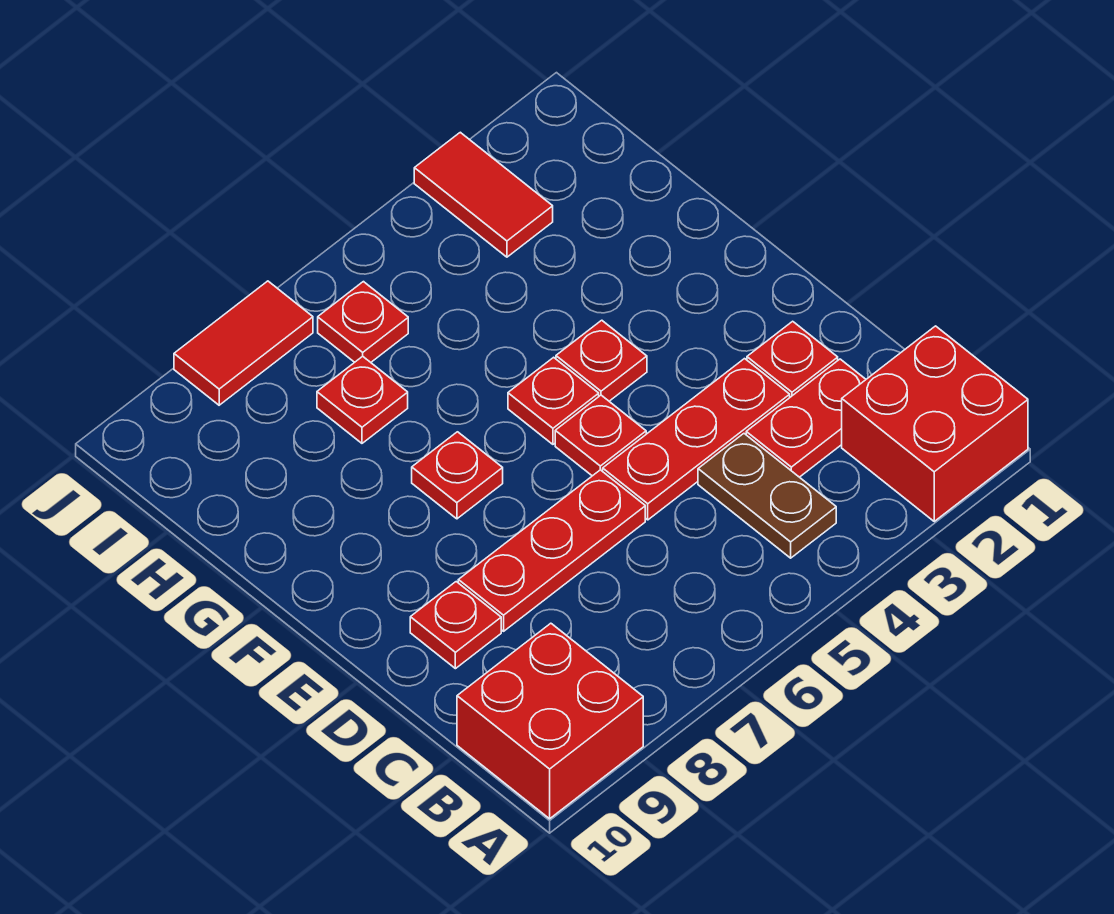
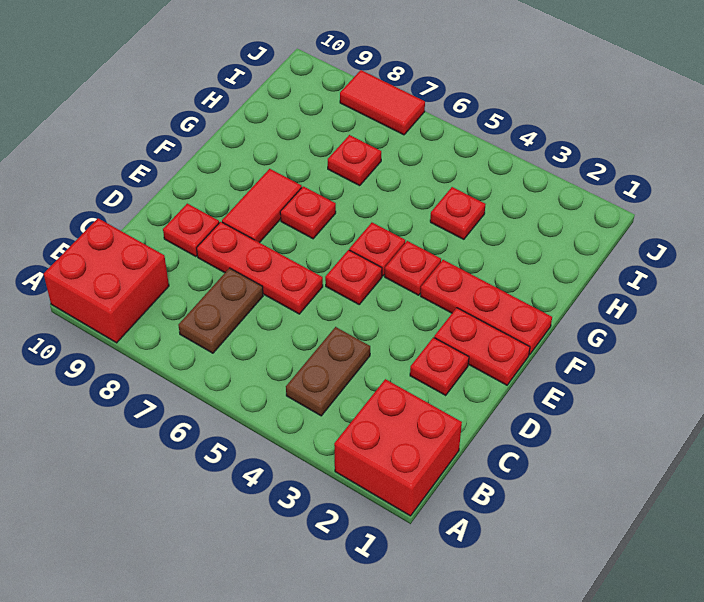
none -> brown 1x2 plate [178,268,263,353]
red 1x2 plate [746,359,866,477] -> red 1x2 plate moved to [434,308,530,385]
red 1x3 plate [603,359,790,520] -> red 1x3 plate moved to [421,260,552,355]
red 1x2 tile [414,132,553,257] -> red 1x2 tile moved to [222,169,302,243]
red 1x1 plate [318,282,408,362] -> red 1x1 plate moved to [430,187,486,239]

